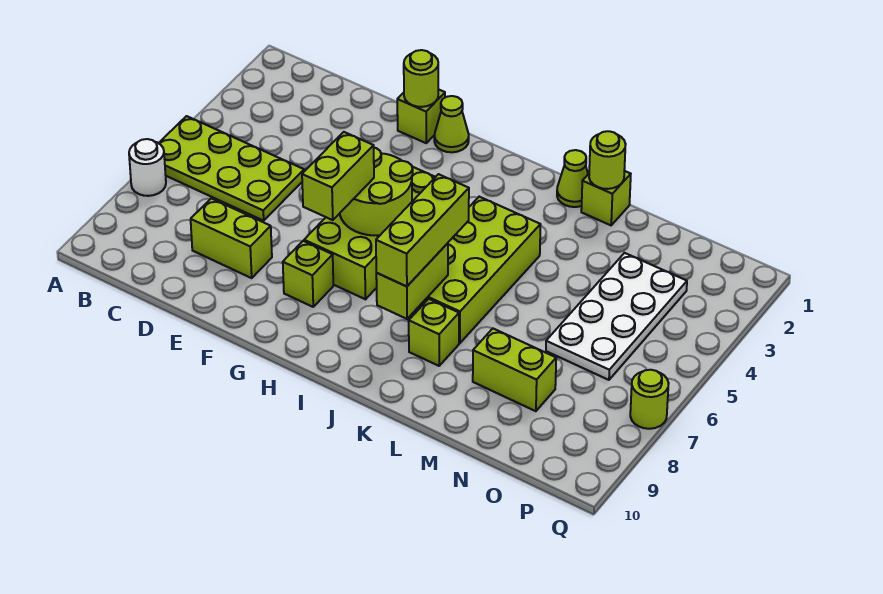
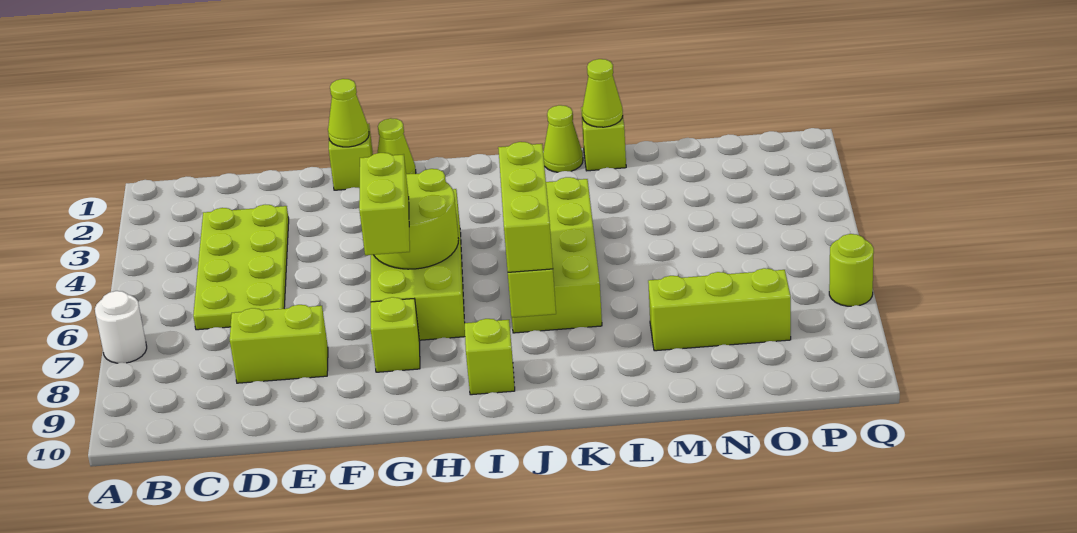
lime 2x4 plate [159,116,304,221] -> lime 2x4 plate turned to [193,205,289,330]
lime 1x1 round brick [404,50,438,107] -> lime 1x1 cone [328,79,369,147]
lime 1x1 brick [409,299,459,366] -> lime 1x1 brick moved to [465,319,515,395]
lime 1x1 round brick [589,131,626,189] -> lime 1x1 cone [582,59,623,127]
lime 1x2 brick [473,329,556,411] -> lime 1x3 brick [648,268,791,351]
white 2x4 plate [546,253,687,380] -> none

